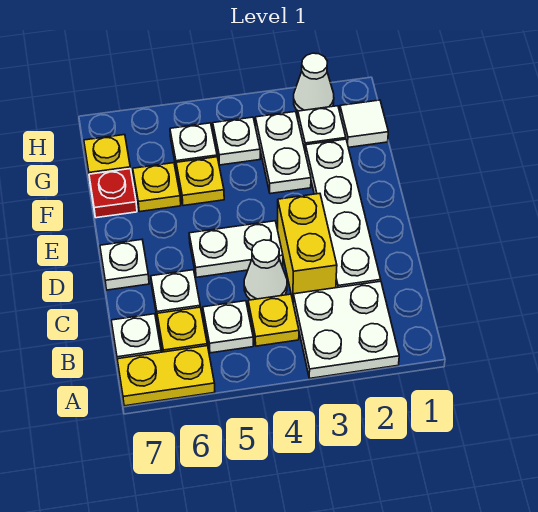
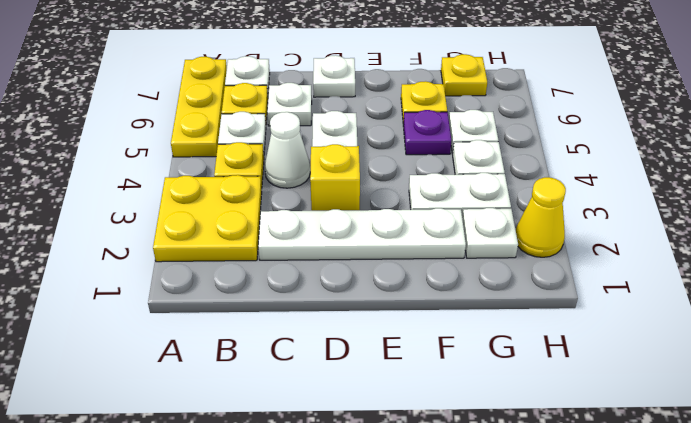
white 2x2 plate [293,281,399,378] -> yellow 2x2 plate [153,175,262,262]
yellow 1x2 plate [117,346,215,406] -> yellow 1x3 plate [171,57,227,157]
yellow 1x2 brick [278,193,337,300] -> yellow 1x1 brick [310,144,360,211]
yellow 1x1 plate [176,157,224,206] -> purple 1x1 plate [403,110,451,155]
red 1x1 plate [89,169,137,218] -> none
white 1x1 tile [340,100,388,147] -> none
white 1x1 cone [294,53,334,111] -> yellow 1x1 cone [516,177,566,257]

